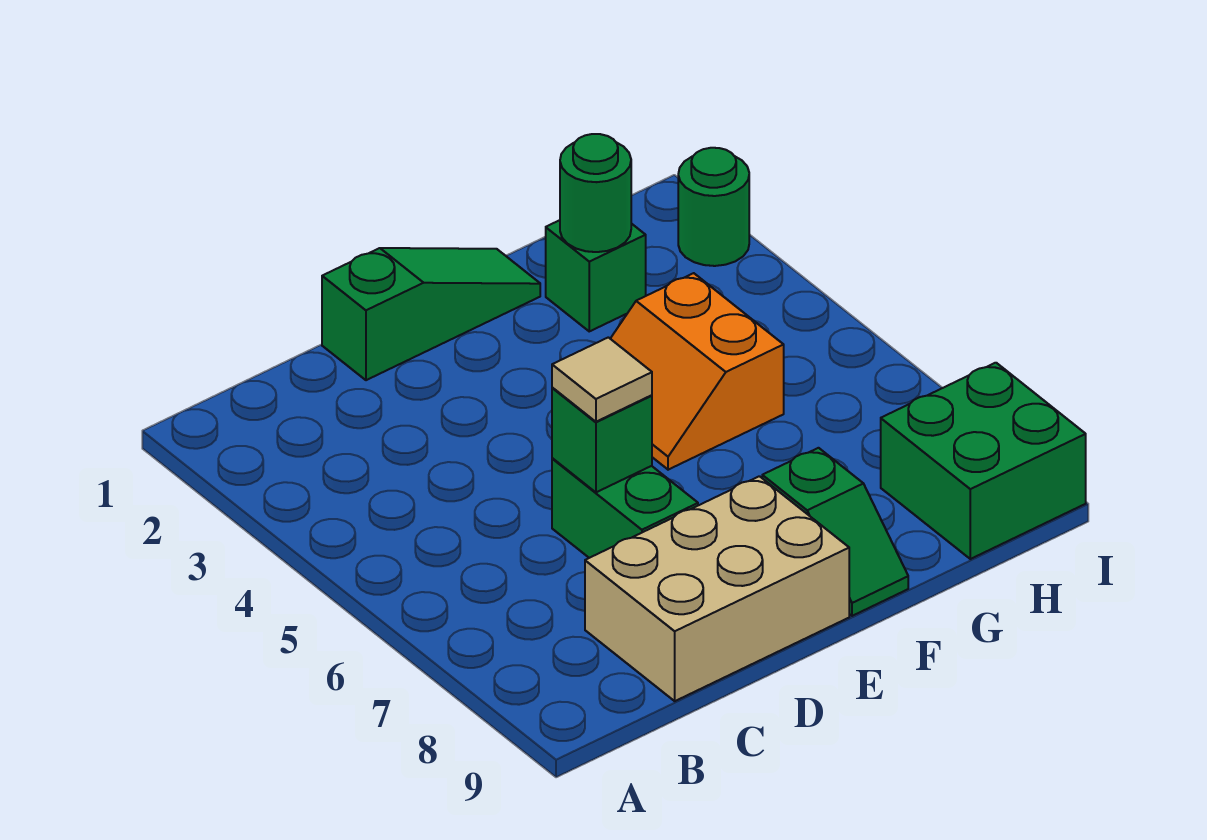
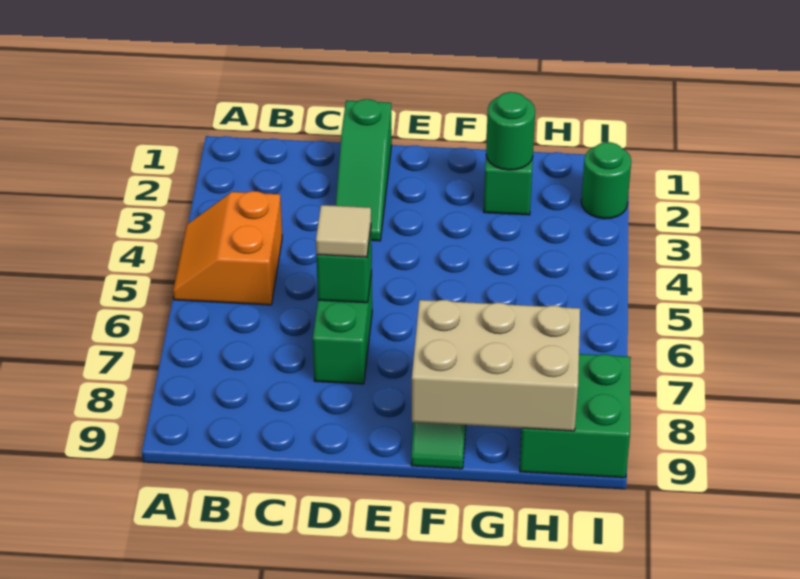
tan 2x3 brick [585,476,849,701] -> tan 2x3 brick moved to [412,300,580,431]
green 1x3 slope [322,248,540,380] -> green 1x3 slope turned to [336,99,392,241]
orange 2x2 slope [610,273,784,470] -> orange 2x2 slope moved to [173,191,282,305]

